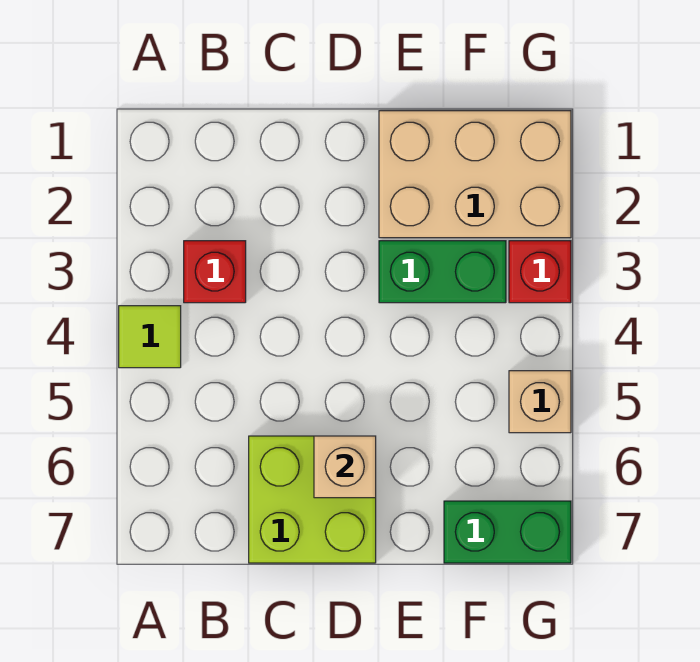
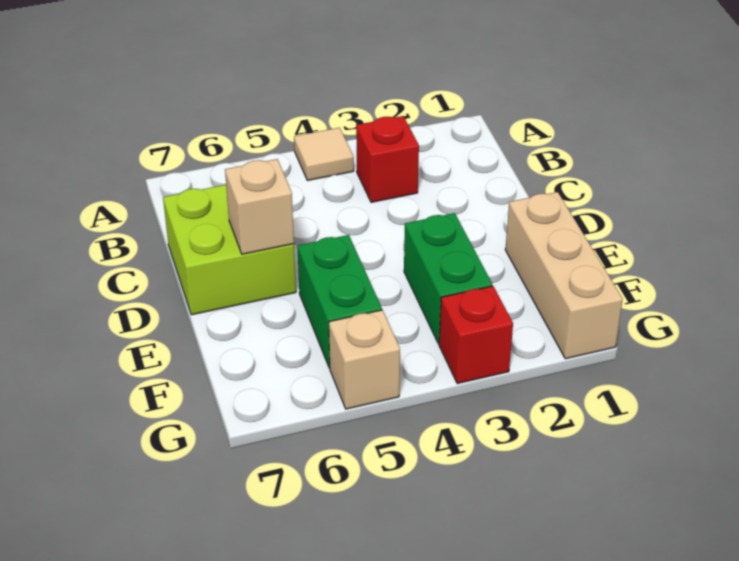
lime 1x1 tile [119,306,181,368] -> tan 1x1 tile [294,128,354,181]
tan 2x3 brick [379,111,571,238] -> tan 1x3 brick [505,192,623,359]
green 1x2 brick [444,501,571,563] -> green 1x2 brick moved to [297,235,382,368]

